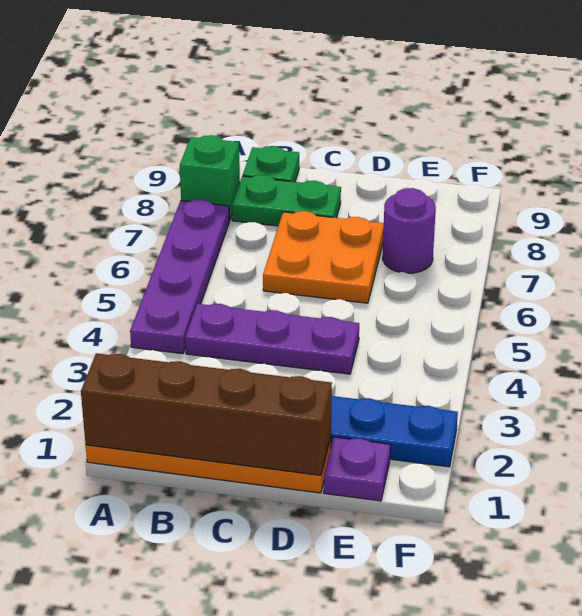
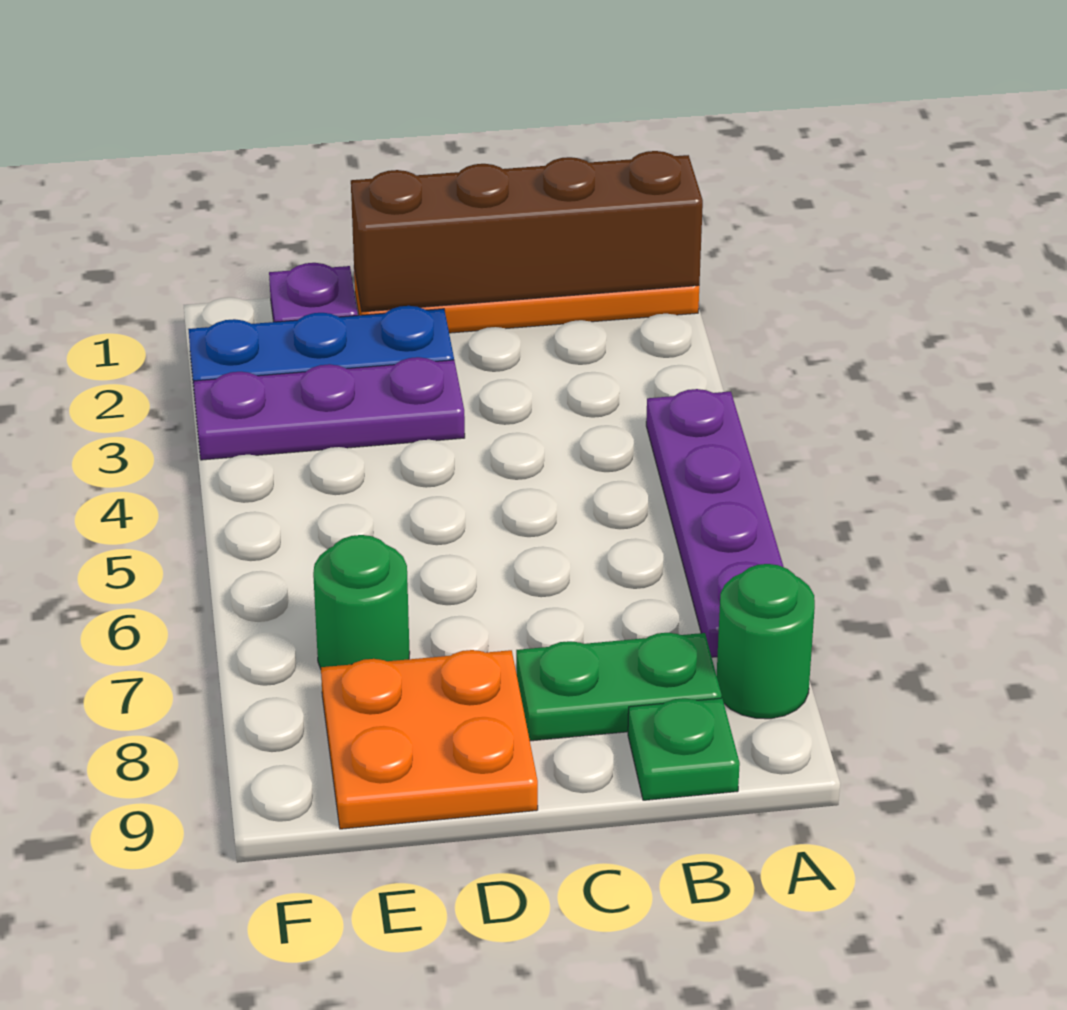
green 1x1 brick [180,135,240,221] -> green 1x1 round brick [717,564,815,719]
purple 1x3 plate [185,304,359,374] -> purple 1x3 plate moved to [193,357,465,460]
orange 2x2 plate [263,211,384,303] -> orange 2x2 plate moved to [321,650,538,829]
purple 1x1 round brick [383,188,436,273] -> green 1x1 round brick [313,535,410,669]

